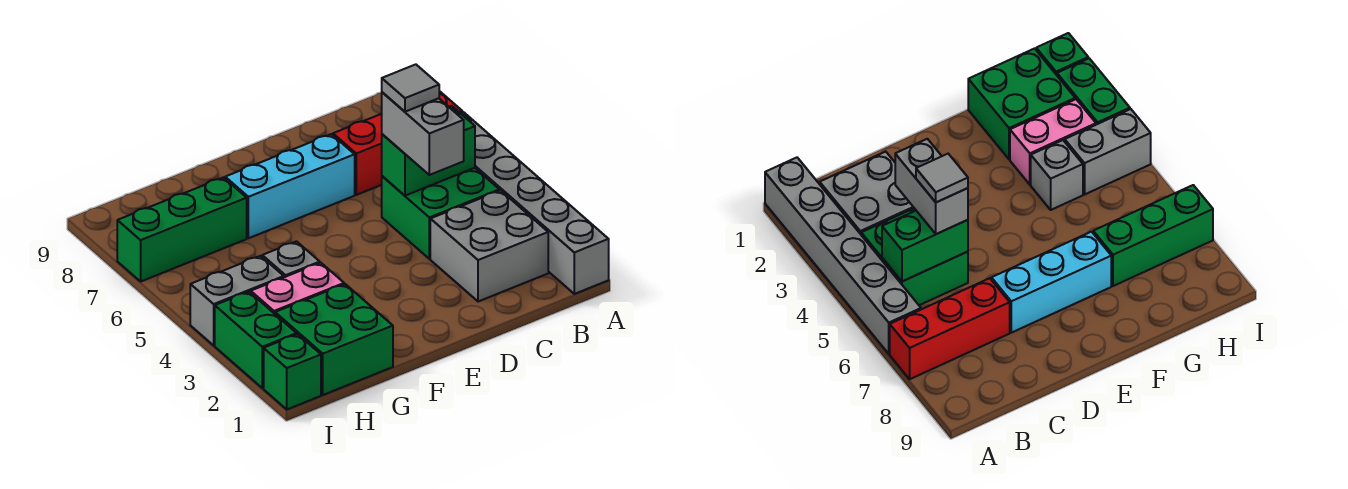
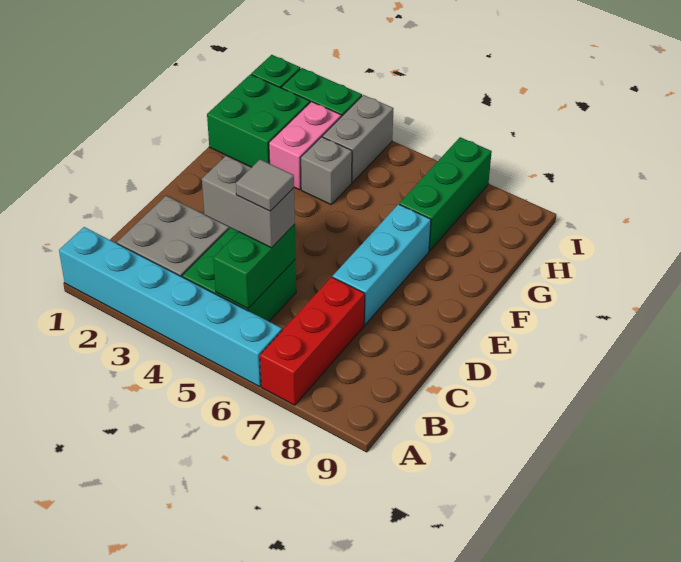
grey 1x6 brick [461,112,609,294] -> cyan 1x6 brick [59,227,282,387]

